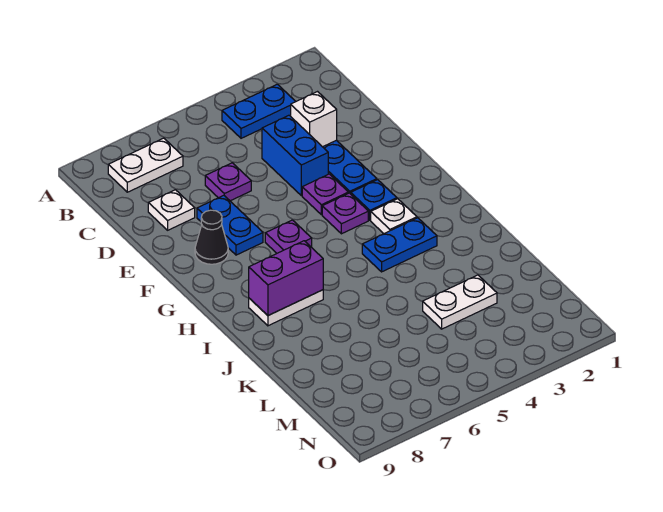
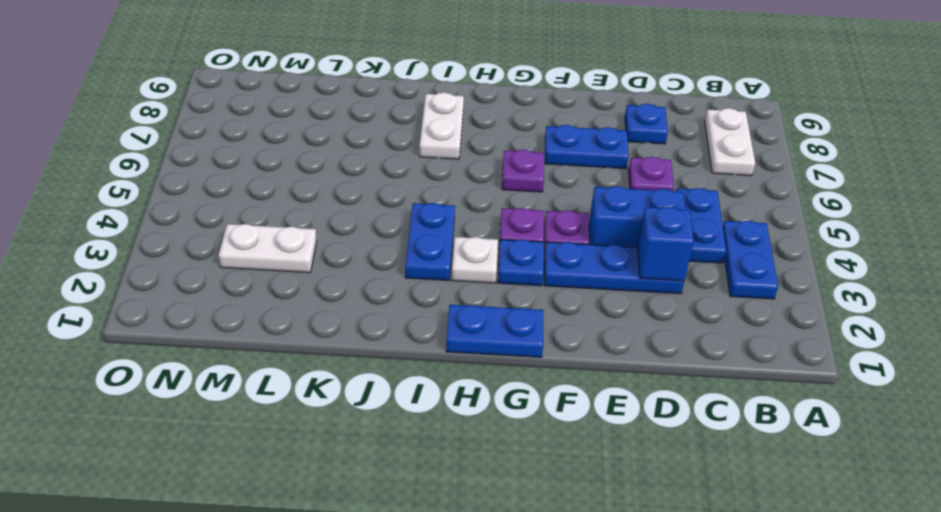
none -> blue 1x2 plate [676,188,726,263]
white 1x1 brick [291,92,337,147] -> blue 1x1 brick [637,207,694,281]
white 1x1 plate [148,190,195,230] -> blue 1x1 plate [625,104,668,144]
black 1x1 cone [195,210,228,264] -> none
none -> blue 1x2 plate [446,305,543,357]
purple 1x2 brick [249,241,323,316] -> none
white 1x2 plate [423,275,497,329] -> white 1x2 plate turned to [219,224,317,273]

